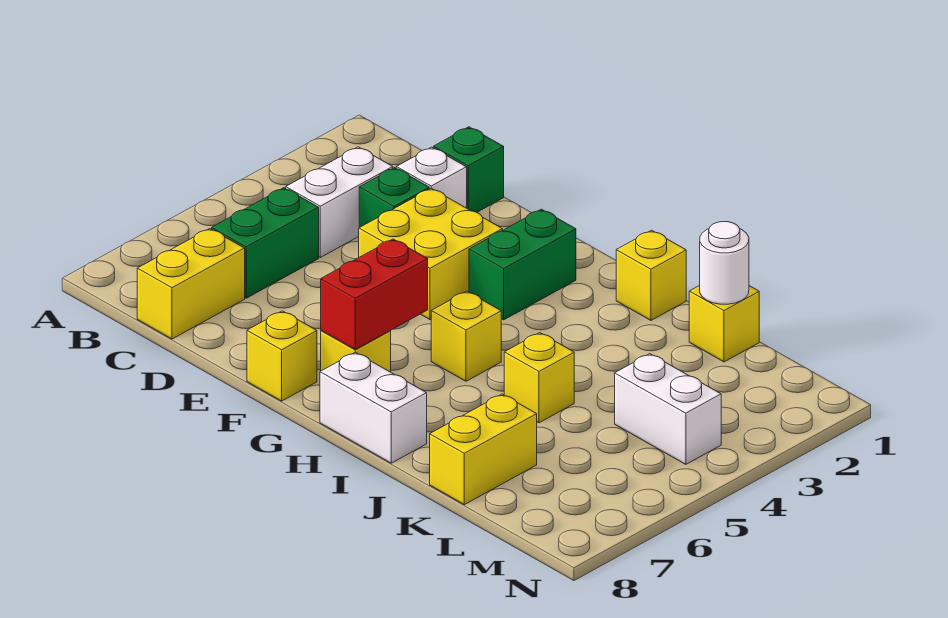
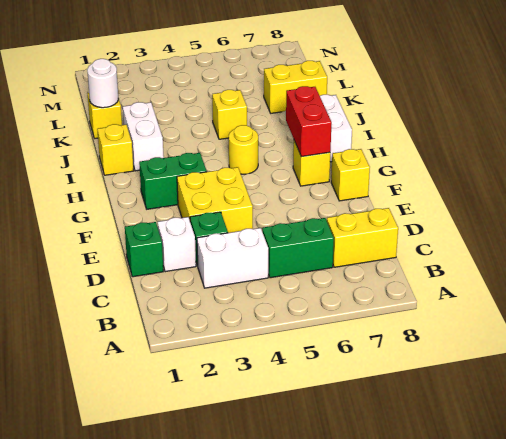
red 1x2 brick [321,239,428,349] -> red 1x2 brick turned to [286,86,332,157]
yellow 1x1 brick [431,291,501,381] -> yellow 1x1 round brick [229,125,258,174]
white 1x2 brick [615,354,721,464] -> white 1x2 brick moved to [123,102,164,171]

